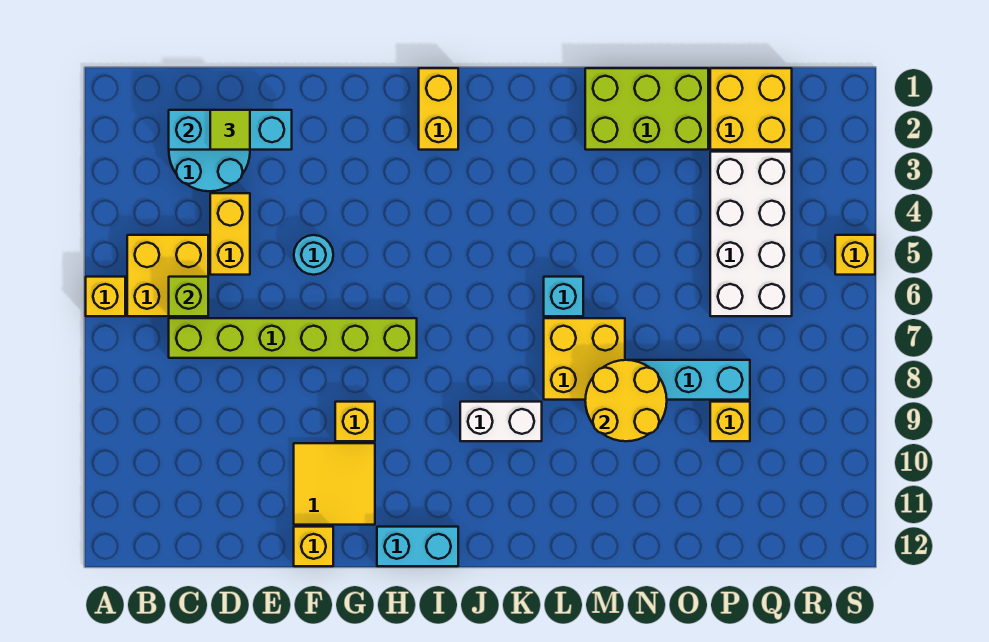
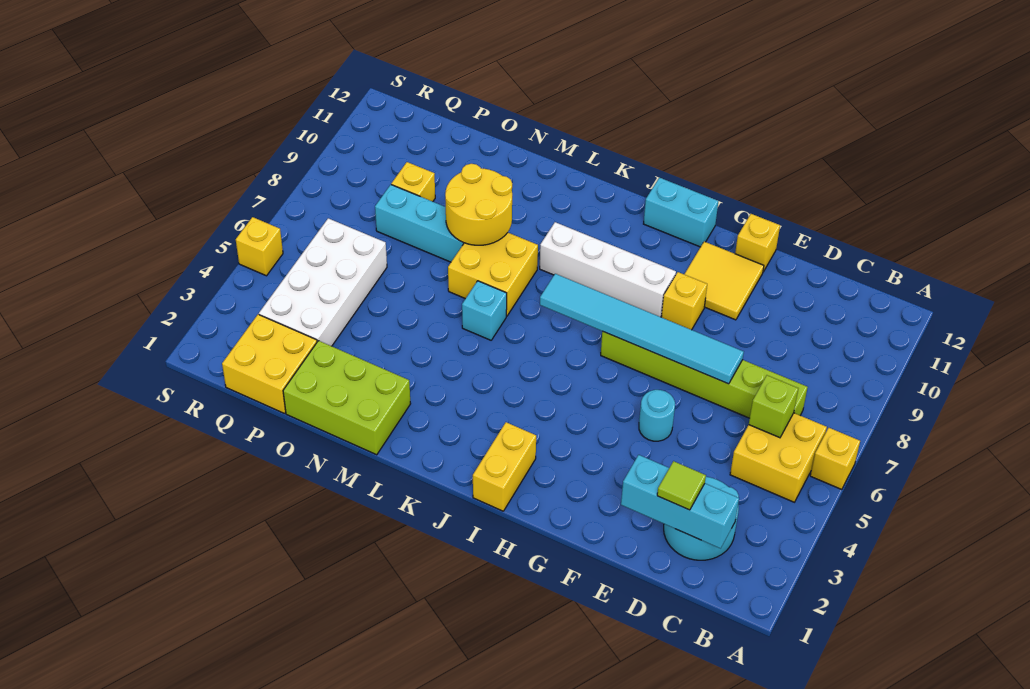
yellow 1x2 brick [210,193,250,275] -> none
none -> cyan 1x6 tile [540,274,744,384]
white 1x2 brick [460,402,542,441] -> white 1x4 brick [540,222,676,317]

